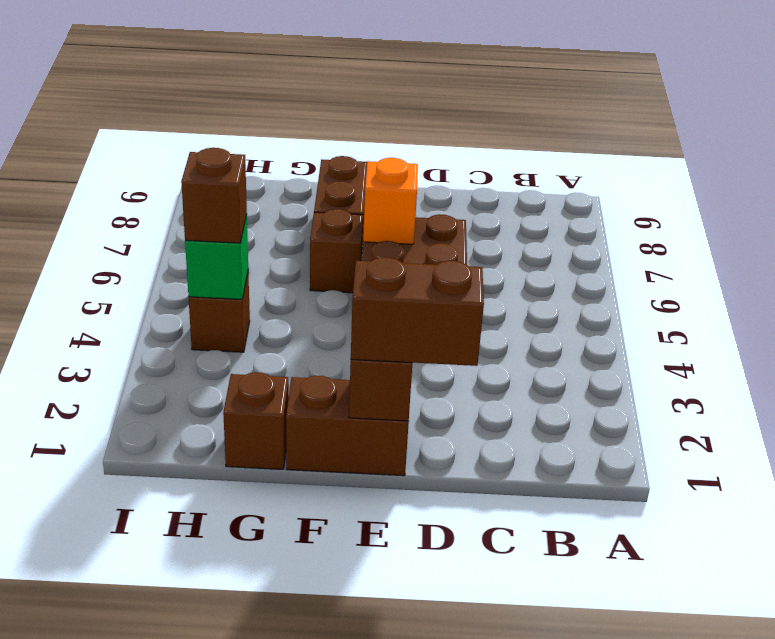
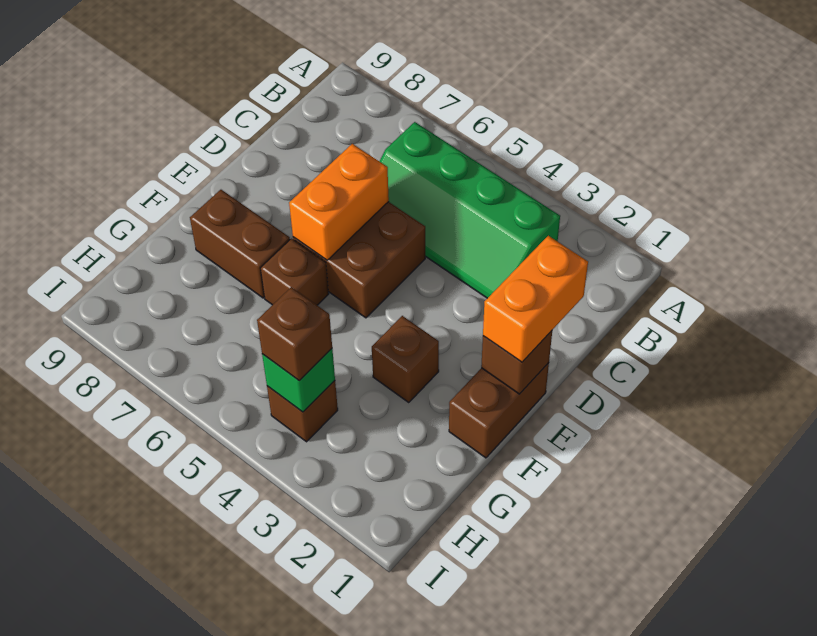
none -> green 2x4 slope [379,122,560,298]
brown 1x2 brick [351,257,484,366] -> orange 1x2 brick [483,236,588,362]
orange 1x1 brick [363,158,418,244] -> orange 1x2 brick [289,144,389,260]
brown 1x1 brick [223,372,289,469] -> brown 1x1 brick moved to [372,316,439,403]

